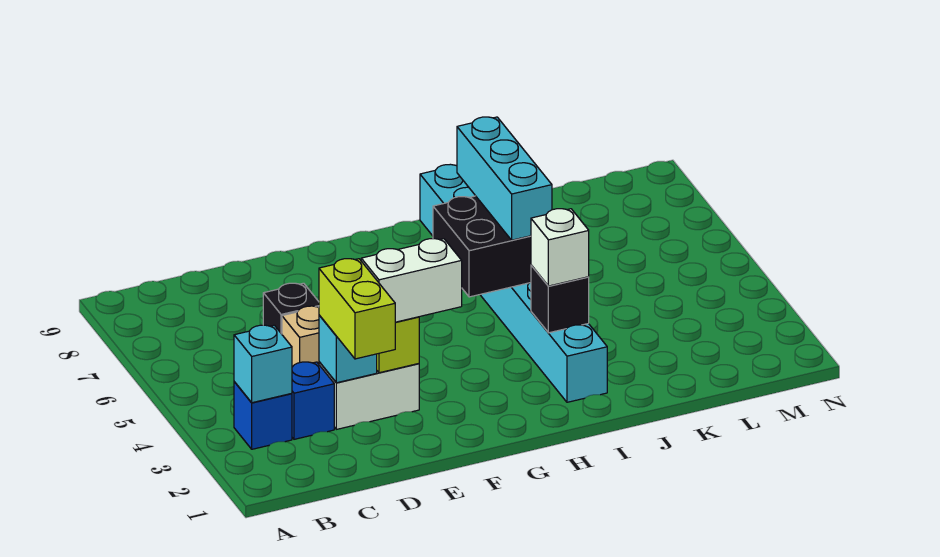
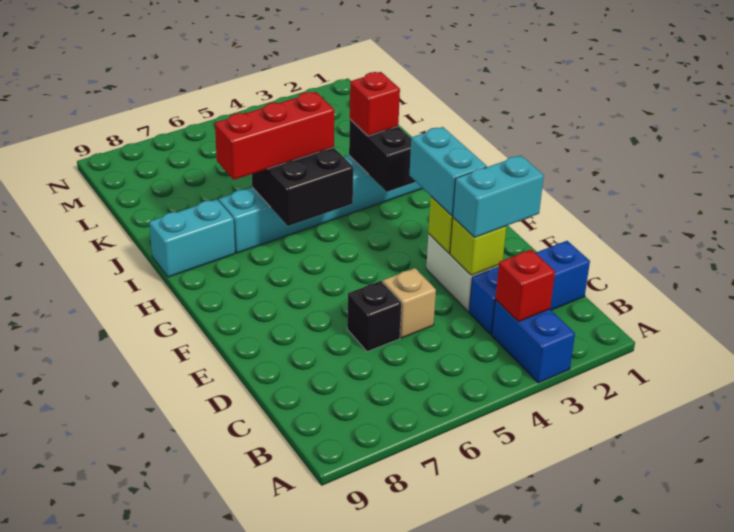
blue 1x1 brick [234,382,292,449] -> blue 1x2 brick [492,300,575,383]
cyan 1x1 brick [234,325,292,403] -> red 1x1 brick [496,250,555,322]
blue 1x1 brick [292,362,334,439] -> blue 1x3 brick [469,241,590,334]
lime 1x2 brick [319,259,395,359] -> cyan 1x2 brick [453,156,544,238]
cyan 1x1 brick [319,315,377,383] -> lime 1x1 brick [450,218,506,275]
white 1x2 brick [361,239,462,322] -> cyan 1x2 brick [409,127,487,216]
black 1x1 brick [531,265,589,333] -> black 1x2 brick [349,119,416,192]
white 1x1 brick [531,209,589,286] -> red 1x1 brick [350,72,400,136]
cyan 1x3 brick [457,117,552,240] -> red 1x3 brick [215,92,334,180]

